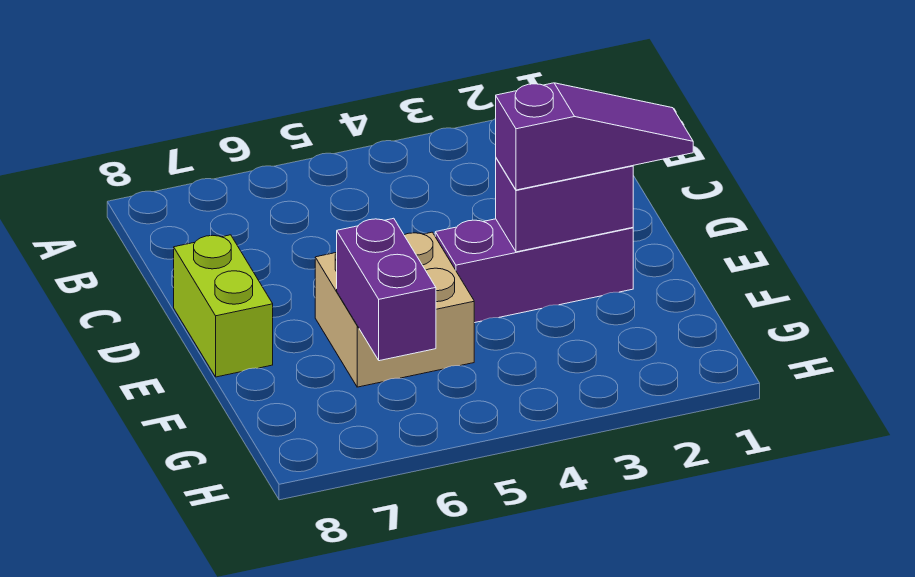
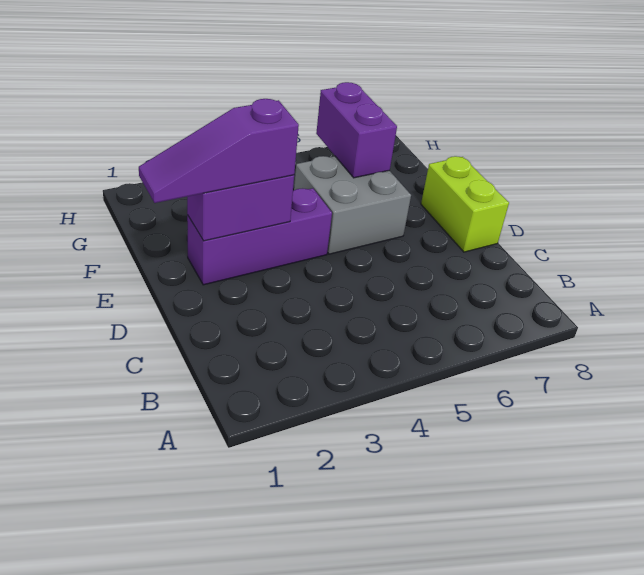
tan 2x2 brick [315,232,474,387] -> grey 2x2 brick [294,156,411,254]

